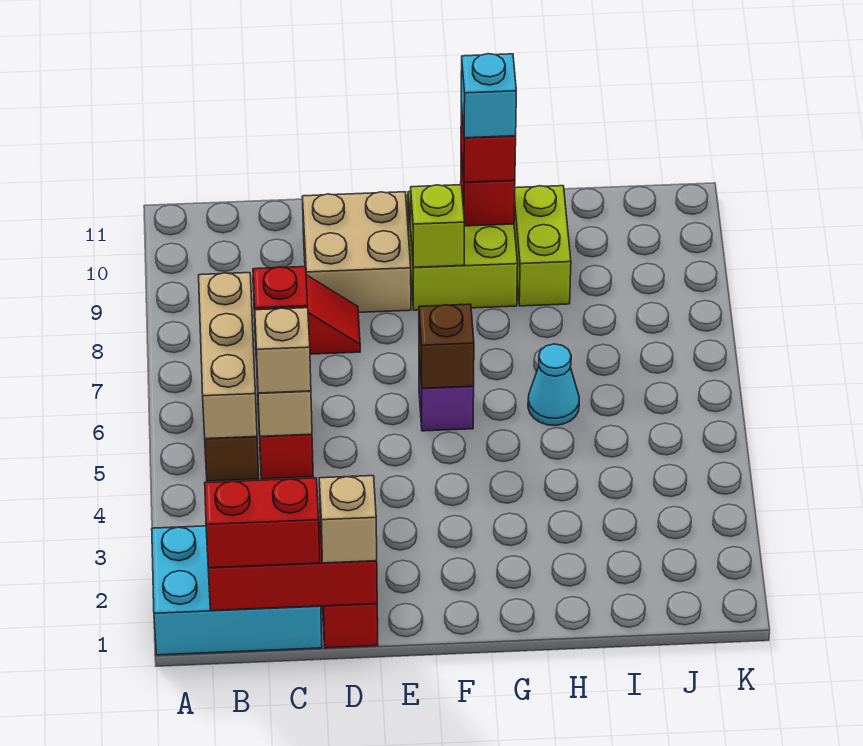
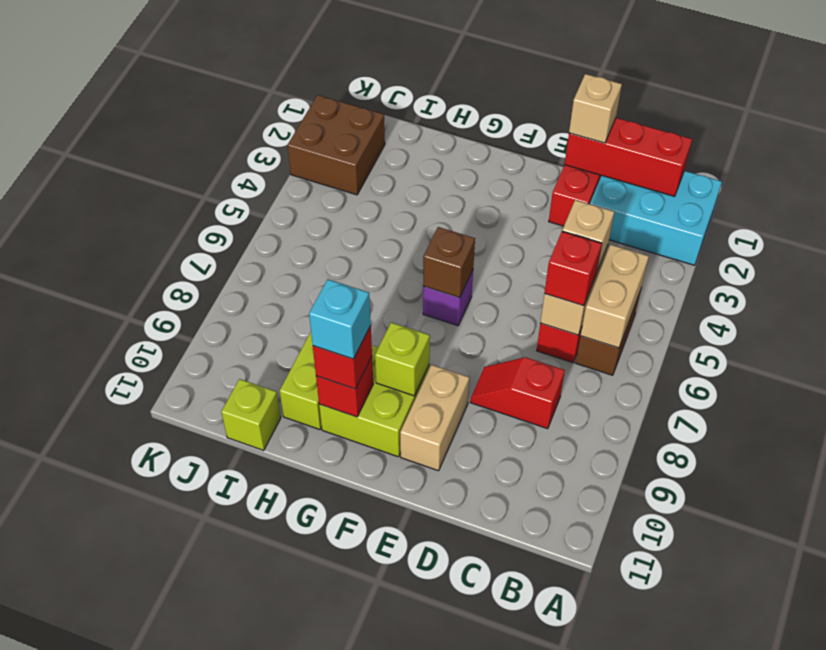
red 1x2 brick [205,478,320,568] -> none
tan 1x3 brick [199,273,257,439] -> tan 1x2 brick [581,245,649,348]
tan 2x2 brick [302,192,411,312] -> tan 1x2 brick [400,365,470,471]
cyan 1x1 cone [528,344,579,426] -> none
none -> lime 1x1 brick [221,379,281,450]
none -> brown 2x2 brick [287,95,385,195]

